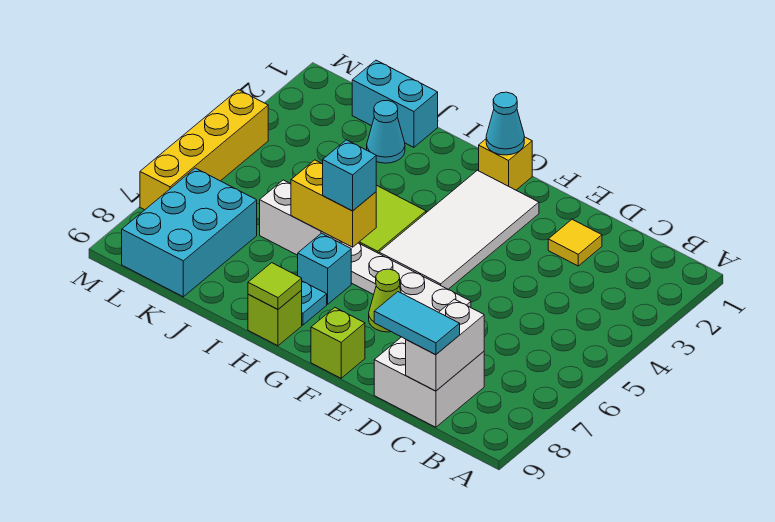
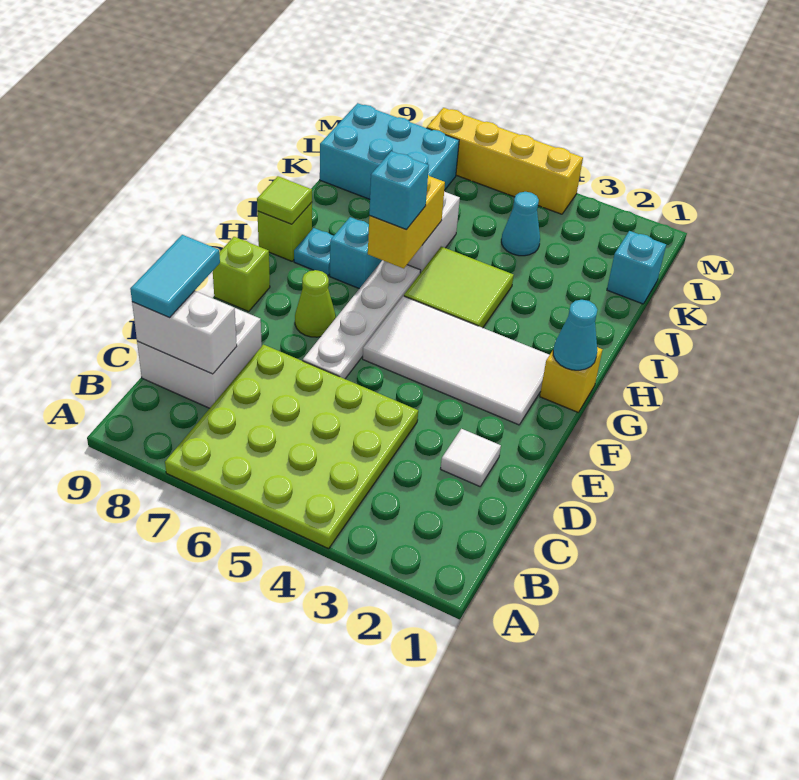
none -> lime 4x4 plate [165,345,418,549]
yellow 1x1 tile [548,219,602,266] -> white 1x1 tile [441,429,501,486]
cyan 1x2 brick [352,60,438,147] -> cyan 1x1 brick [607,231,666,304]
cyan 1x1 cone [367,100,405,163] -> cyan 1x1 cone moved to [501,192,540,256]

